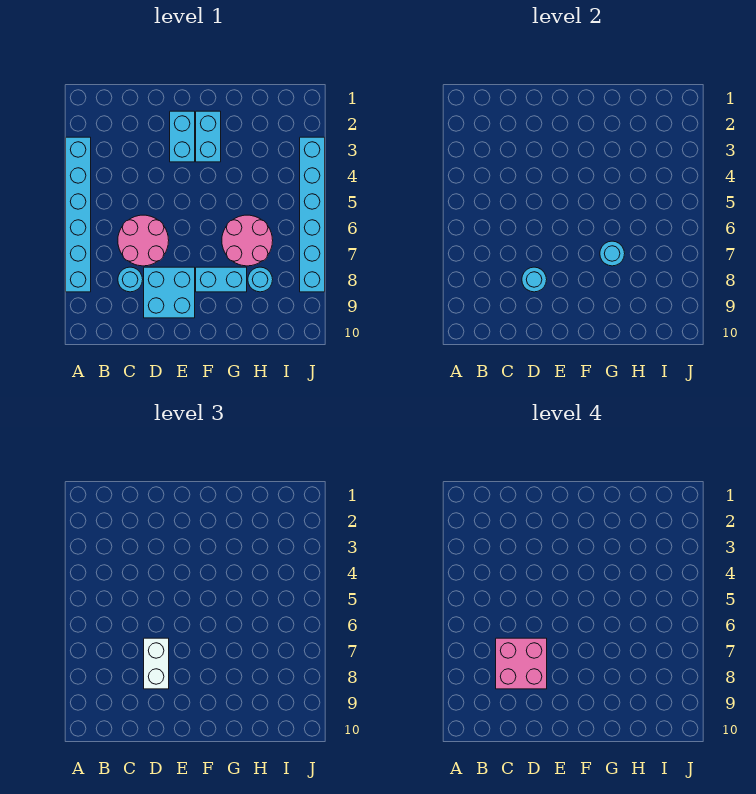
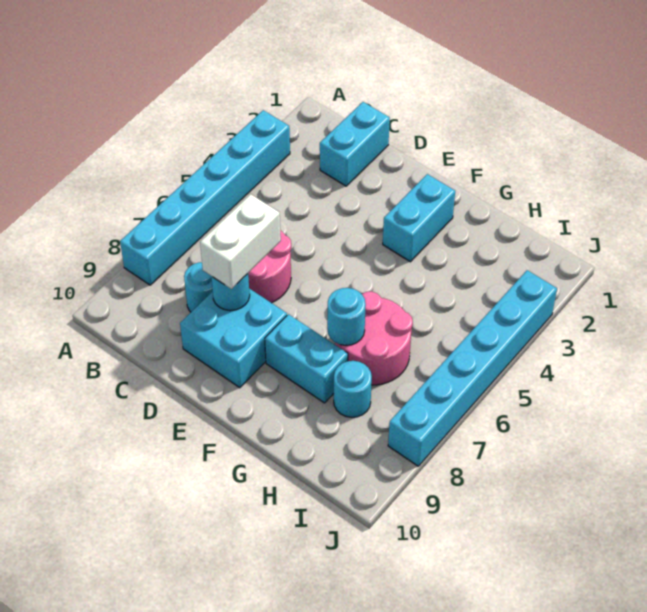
pink 2x2 brick [496,638,547,689] -> none
cyan 1x2 brick [170,111,195,162] -> cyan 1x2 brick moved to [320,102,390,186]

